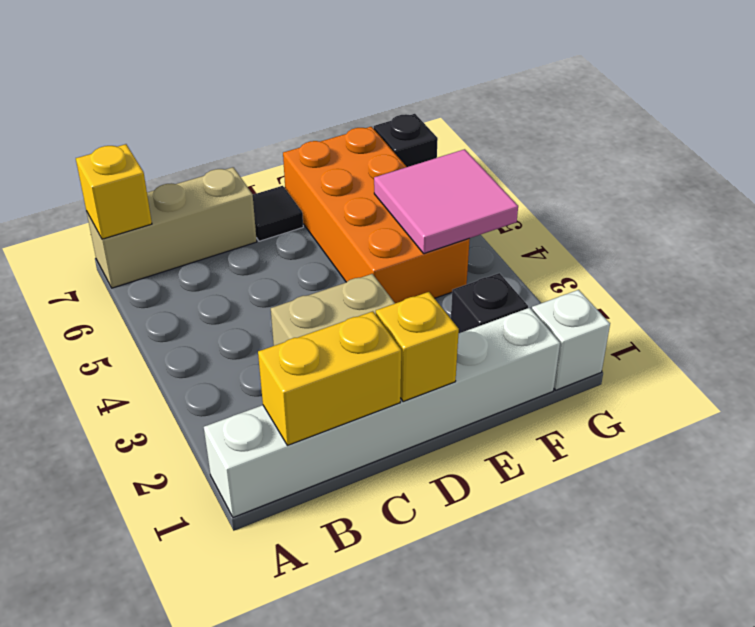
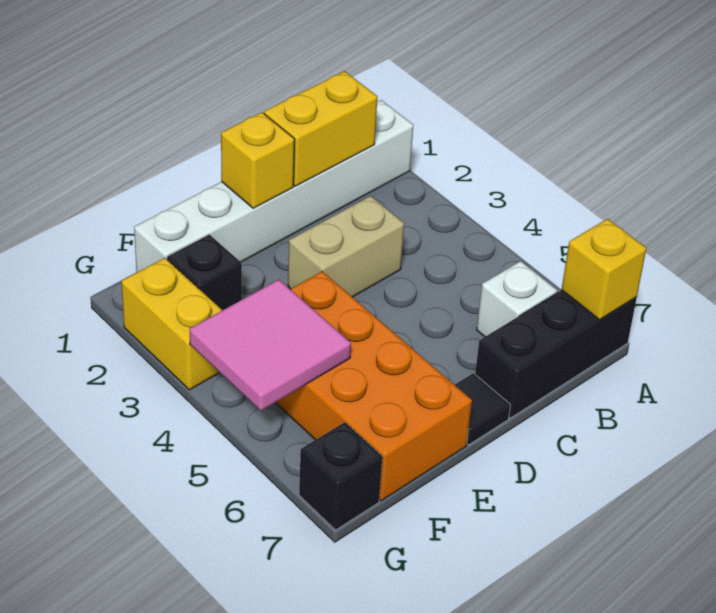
tan 1x3 brick [87,167,257,288] -> black 1x3 brick [475,290,637,418]
white 1x1 brick [532,290,610,390] -> white 1x1 brick moved to [477,261,557,337]
none -> yellow 1x2 brick [121,258,222,390]

